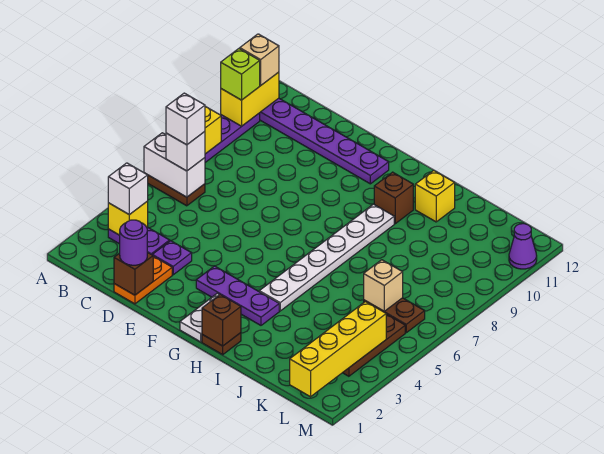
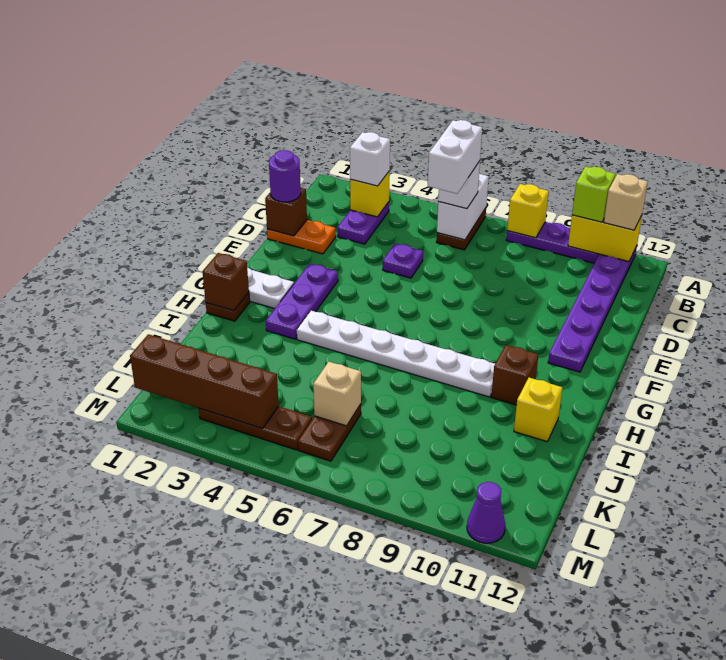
white 1x1 brick [166,93,205,145] -> white 1x2 brick [428,120,482,194]
purple 1x1 plate [153,241,192,275] -> purple 1x1 plate moved to [383,244,423,278]
yellow 1x4 brick [290,302,386,397] -> brown 1x4 brick [130,334,279,429]

